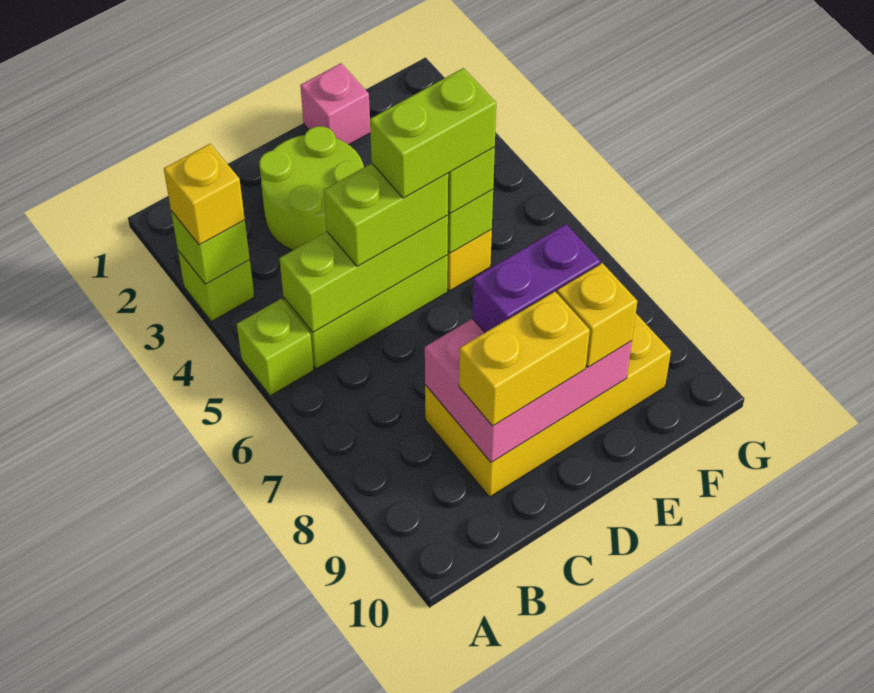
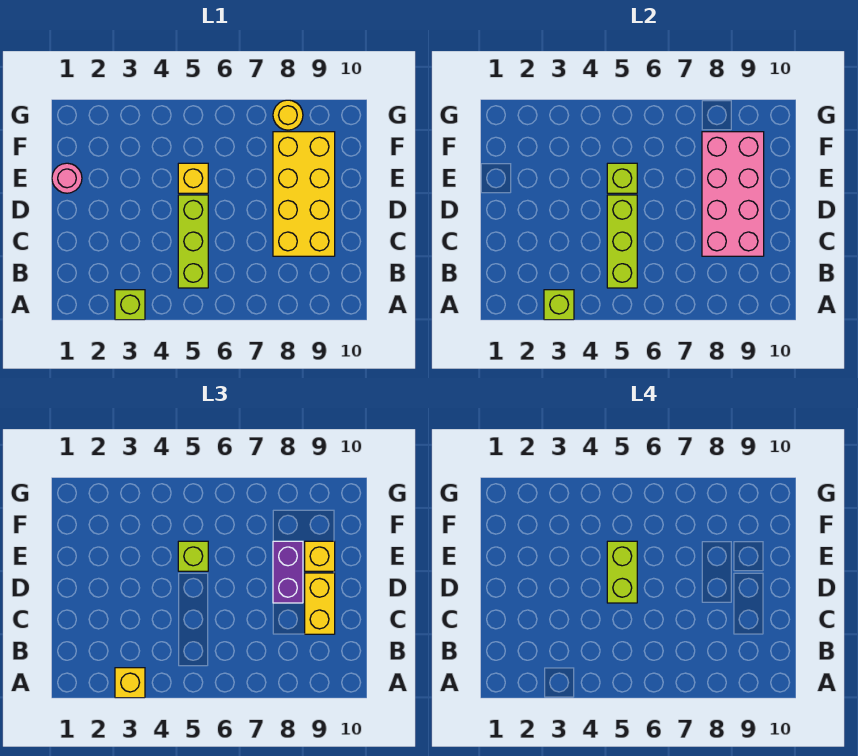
lime 1x1 brick [237,299,314,396] -> none
lime 2x2 round brick [259,126,364,250] -> none
lime 1x2 brick [324,163,448,266] -> none
pink 2x3 brick [425,319,632,463] -> pink 2x4 brick [702,132,764,256]
pink 1x1 brick [300,63,370,145] -> pink 1x1 round brick [52,163,82,193]
none -> yellow 1x1 round brick [273,100,303,130]

